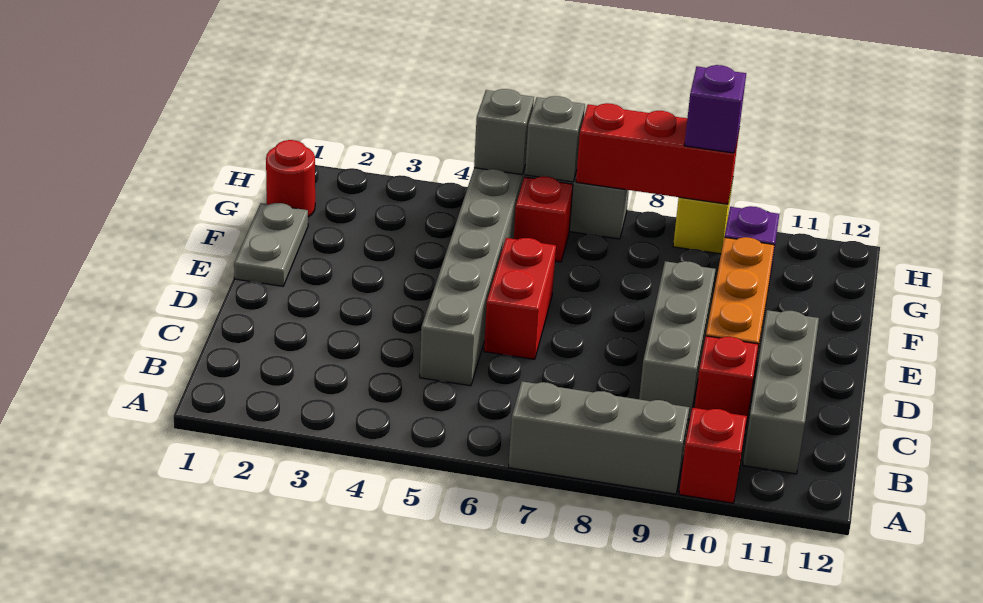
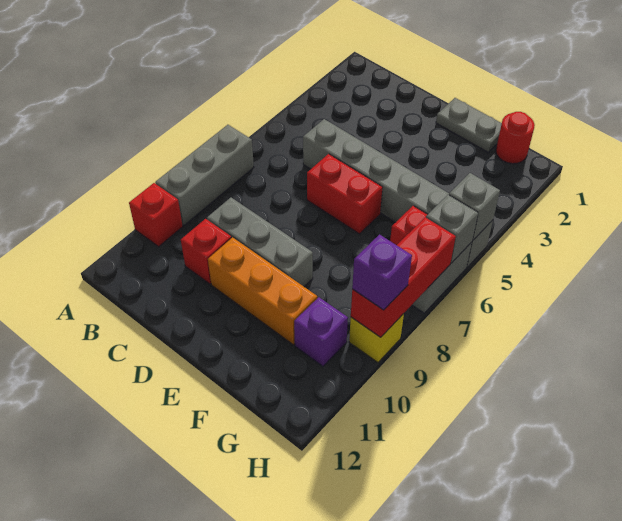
grey 1x3 brick [743,310,819,474] -> none

